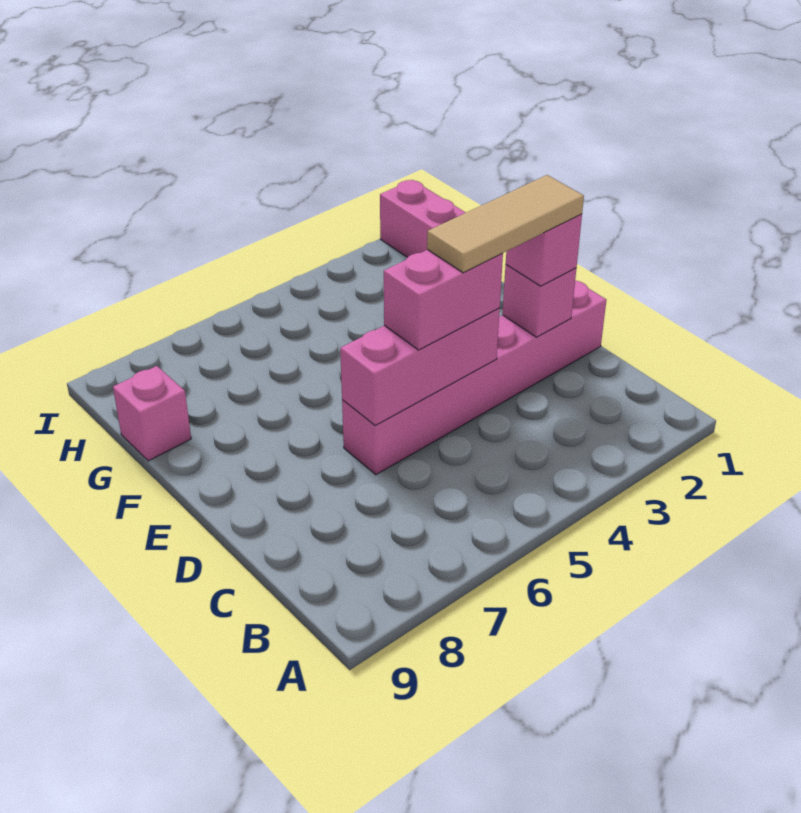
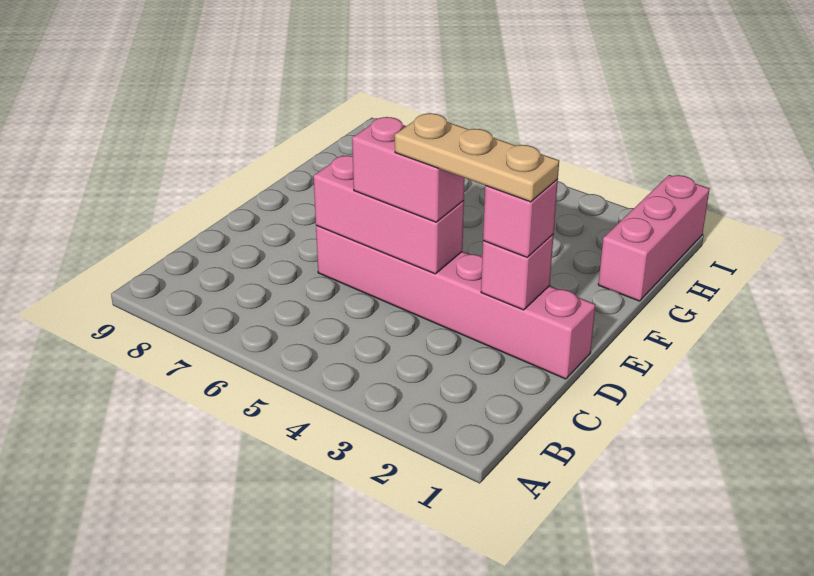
tan 1x3 tile [427,175,584,273] -> tan 1x3 plate [395,113,559,202]
pink 1x1 brick [113,366,191,461] -> none

